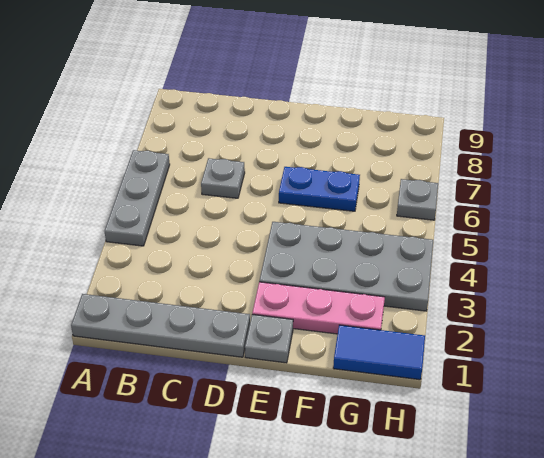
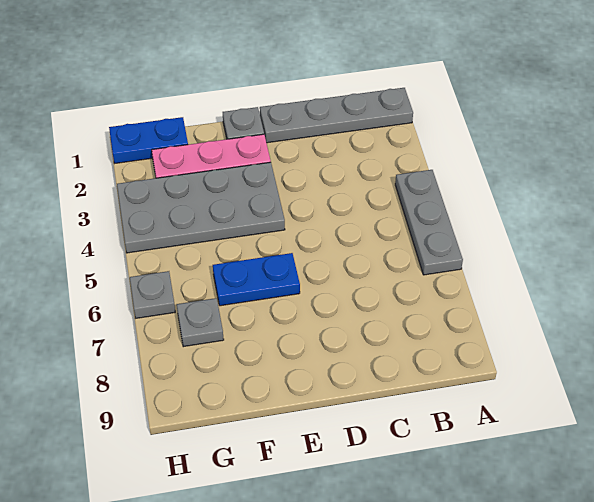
grey 1x1 plate [201,158,245,198] -> grey 1x1 plate moved to [177,298,224,347]
blue 1x2 tile [333,325,425,380] -> blue 1x2 plate [109,117,188,163]

